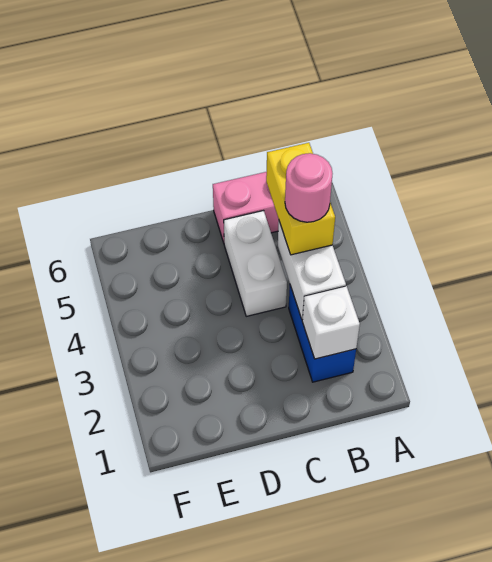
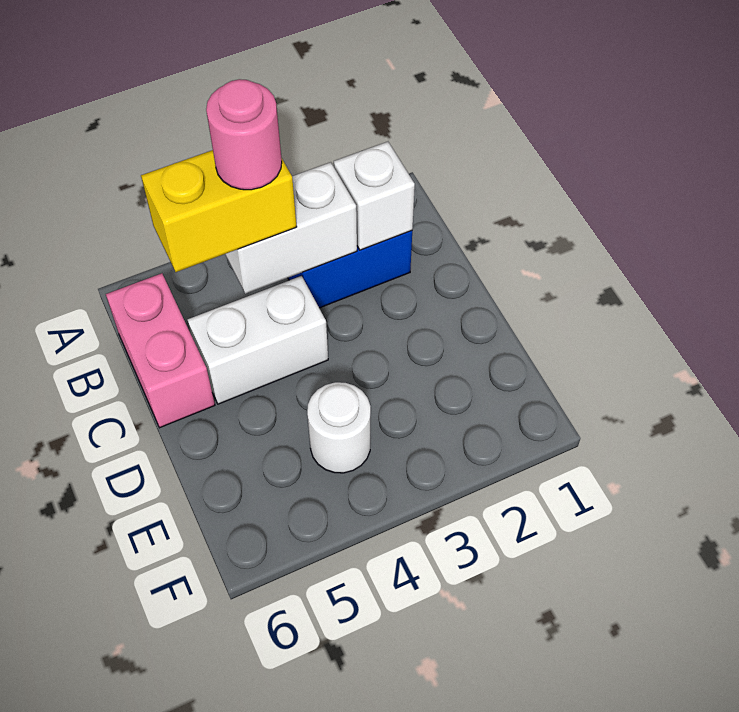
none -> white 1x1 round brick [307,382,371,473]

